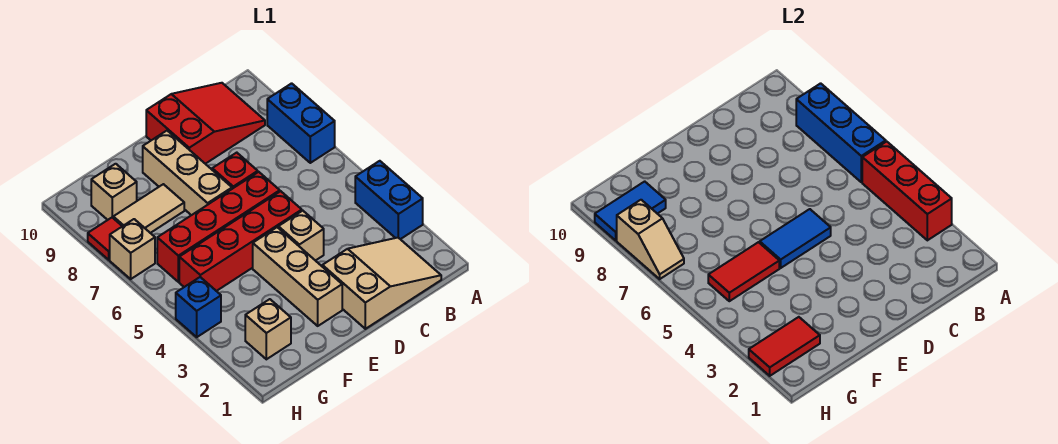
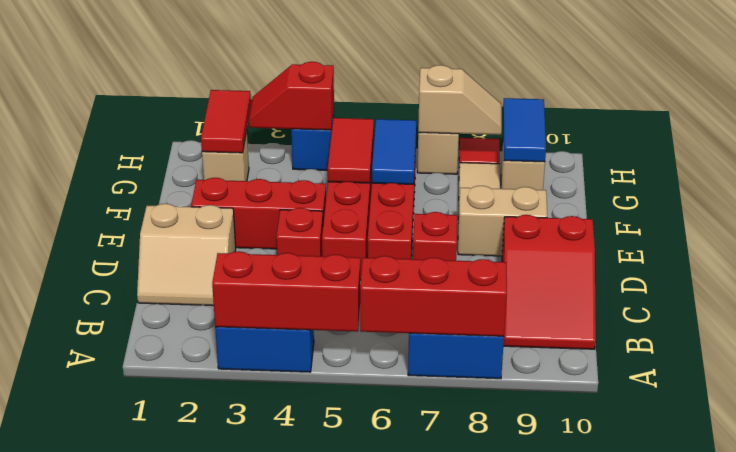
blue 1x3 brick [796,83,886,182] -> red 1x3 brick [360,256,507,336]
tan 2x3 slope [322,238,441,329] -> tan 2x2 slope [137,204,236,306]
tan 1x1 brick [278,211,324,261] -> red 1x1 brick [276,208,323,256]
blue 1x2 tile [760,209,831,268] -> blue 1x2 tile moved to [372,119,416,184]
tan 1x3 brick [253,227,342,326] -> red 1x3 brick [191,178,326,249]
tan 1x3 brick [143,131,232,215] -> tan 1x2 brick [458,186,547,256]
none -> red 1x2 slope [249,62,334,130]
tan 1x2 slope [617,200,684,279] -> tan 1x2 slope turned to [418,65,502,135]

